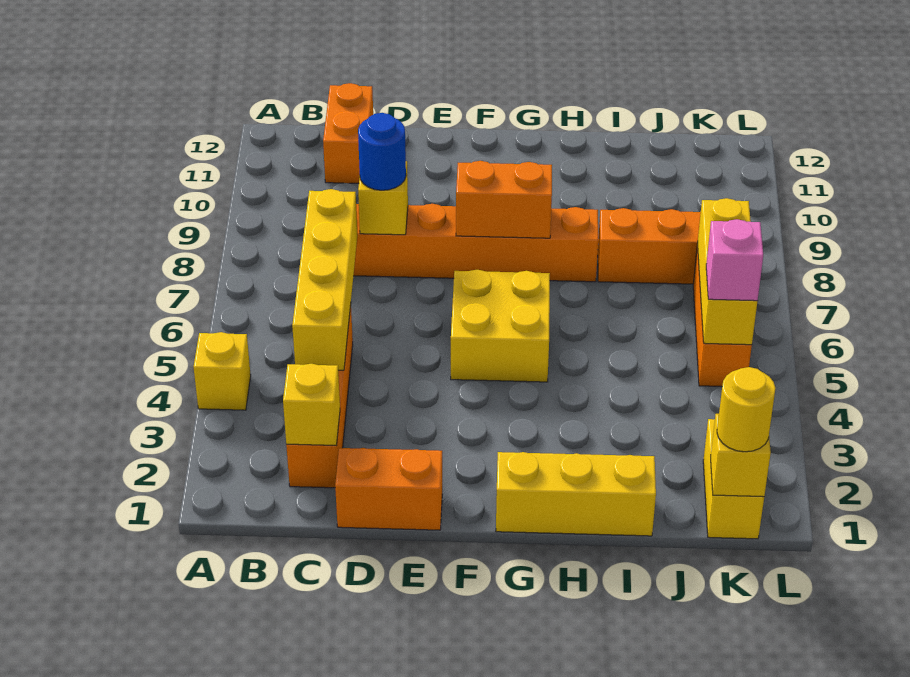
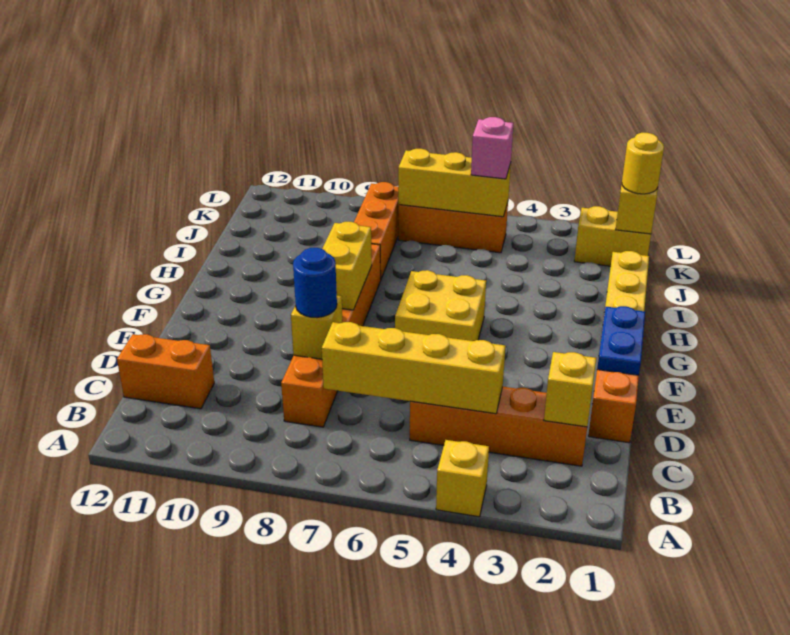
none -> blue 1x2 plate [597,306,645,375]
orange 1x2 brick [456,161,552,238] -> yellow 1x2 brick [322,222,372,310]

